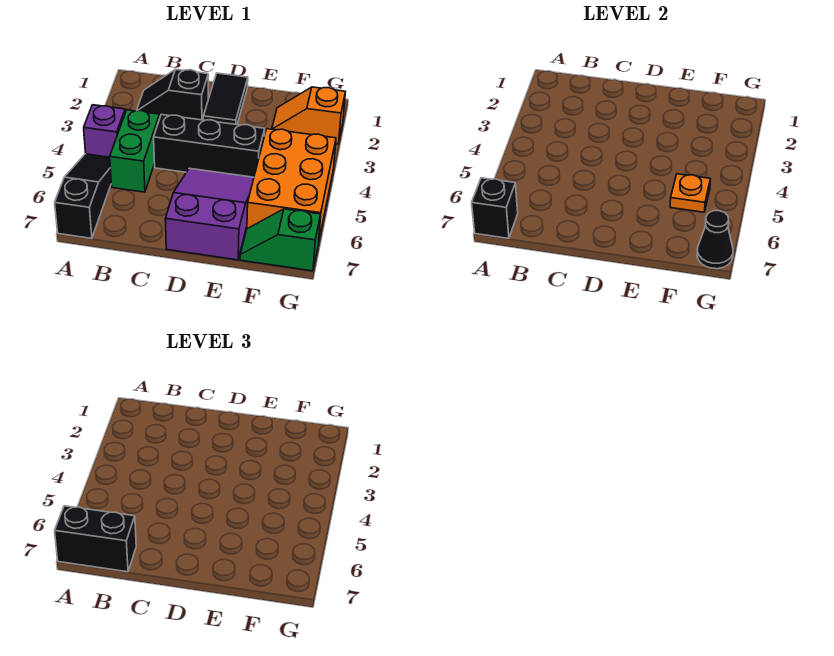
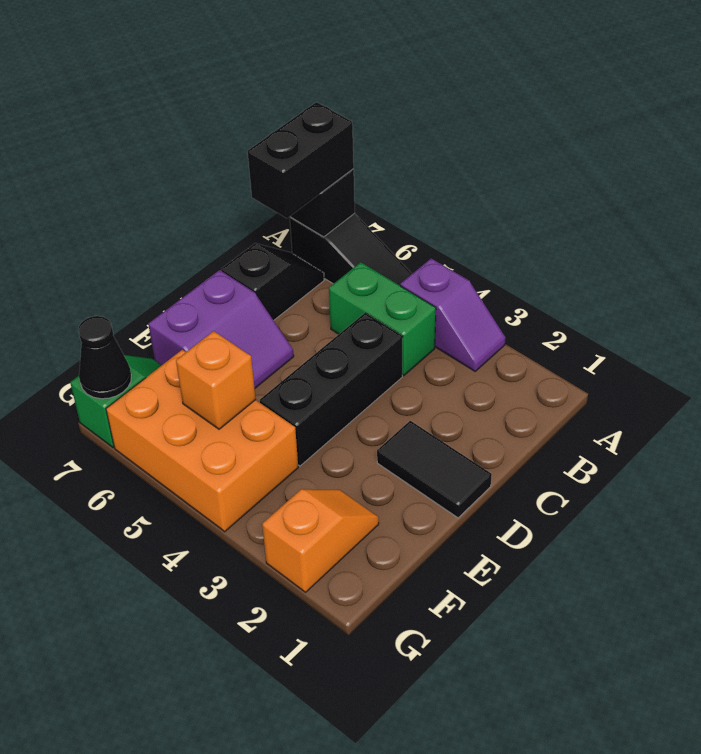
black 1x2 slope [137,69,208,120] -> black 1x2 slope moved to [221,243,324,320]
purple 2x3 slope [165,168,254,260] -> purple 2x2 slope [148,270,294,388]
orange 1x1 plate [670,174,710,212] -> orange 1x1 brick [176,331,256,429]

